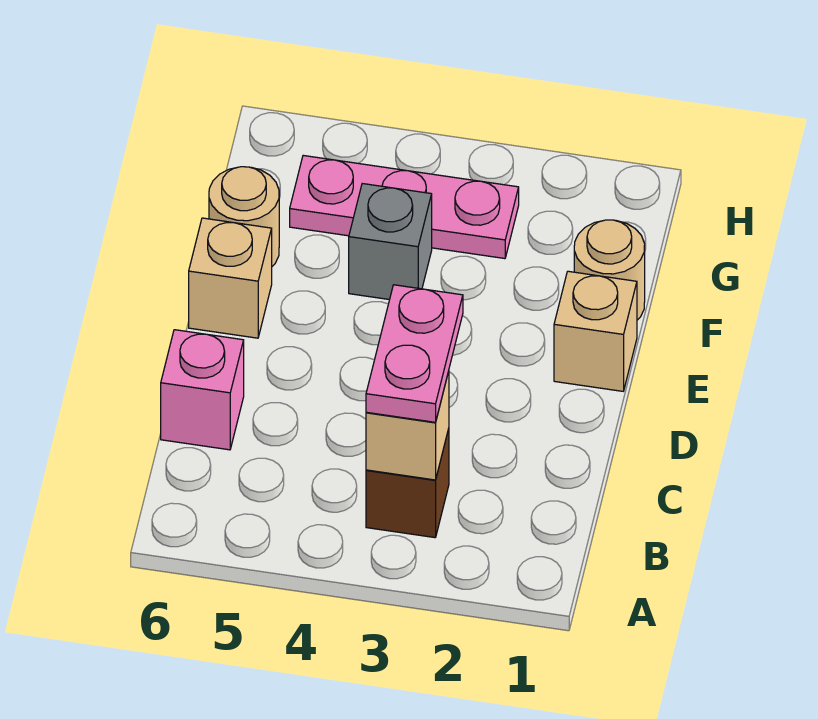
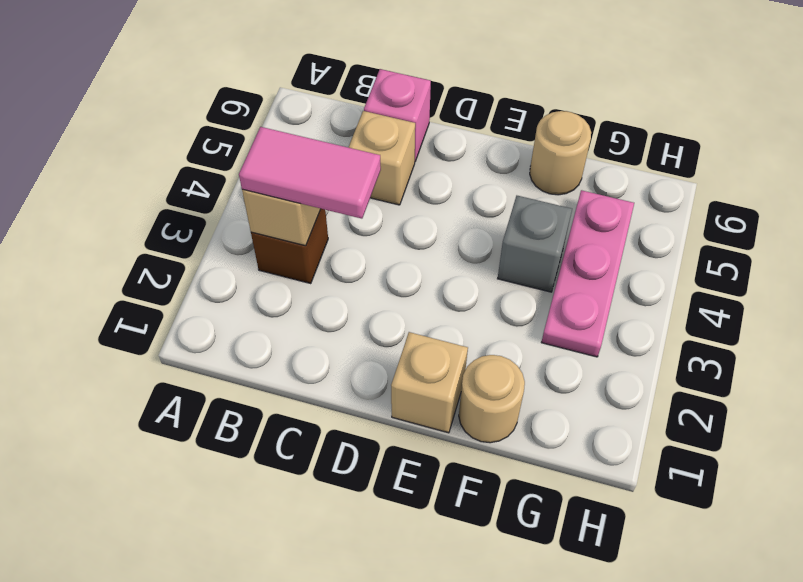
pink 1x2 plate [366,285,463,422] -> pink 1x2 tile [239,127,381,219]
tan 1x1 brick [189,218,272,338] -> tan 1x1 brick moved to [348,111,415,205]

